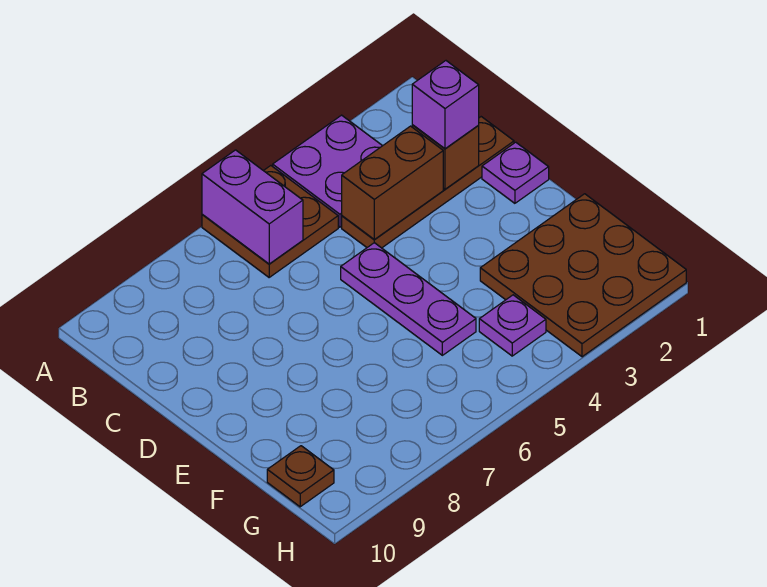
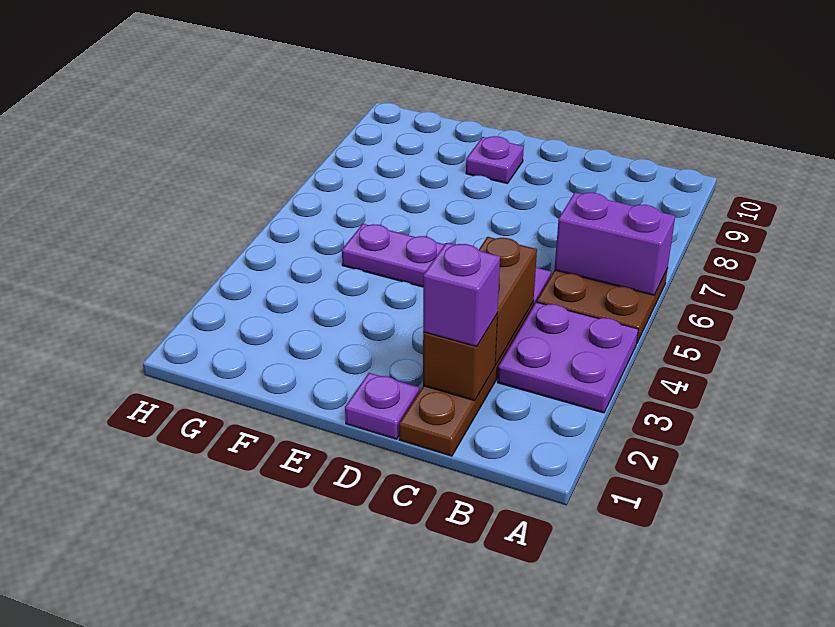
purple 1x3 plate [341,243,476,355] -> purple 1x4 plate [342,224,551,306]
brown 3x3 plate [480,194,686,357] -> none
purple 1x1 plate [479,295,546,356] -> purple 1x1 plate moved to [466,136,524,184]
brown 1x1 plate [267,446,334,507] -> none

